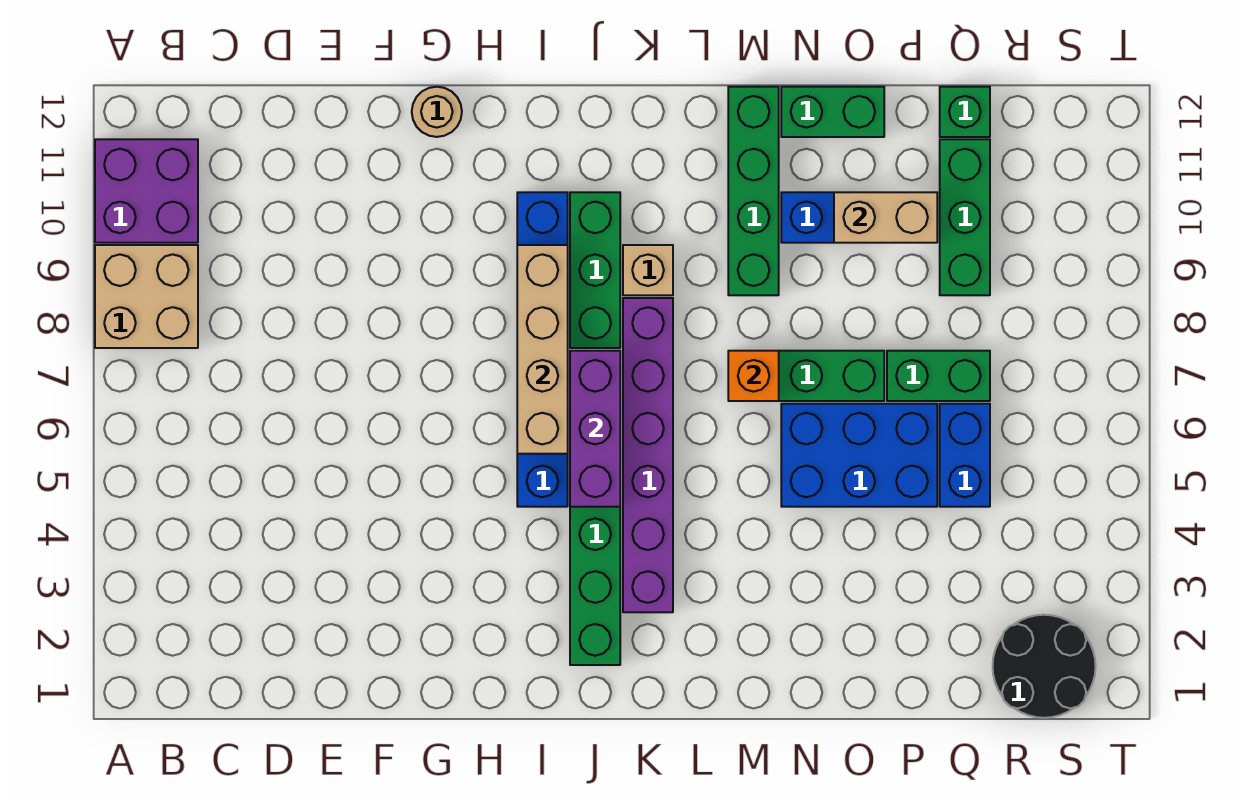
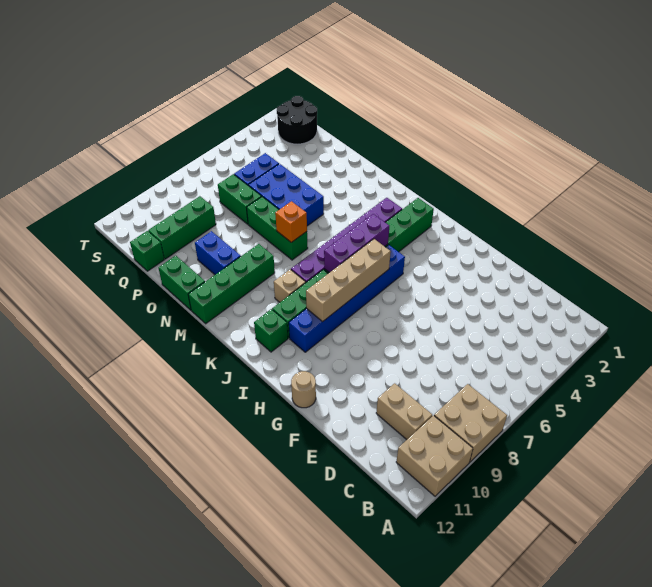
purple 2x2 brick [95,139,198,243] -> tan 2x2 brick [396,416,473,496]
none -> green 1x1 brick [254,309,288,352]
tan 1x2 brick [834,192,937,243] -> tan 1x2 brick moved to [376,383,432,440]

